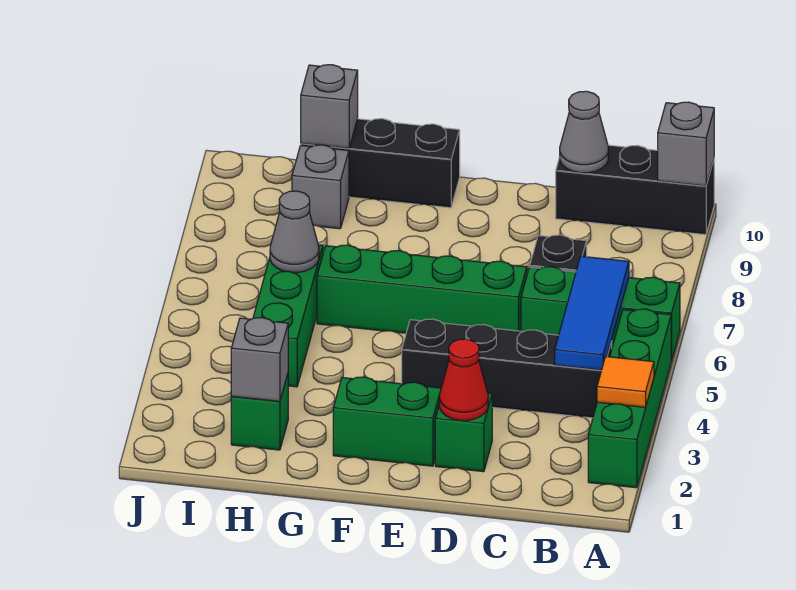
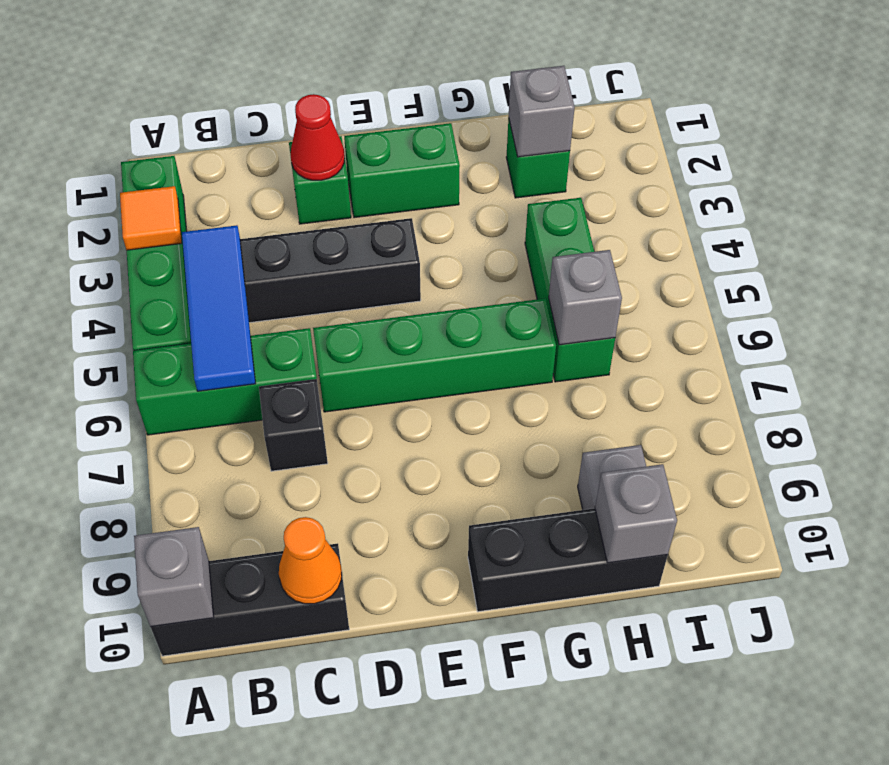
grey 1x1 cone [560,91,608,173] -> orange 1x1 cone [279,517,342,604]
grey 1x1 cone [270,191,319,272] -> grey 1x1 brick [549,250,622,345]

